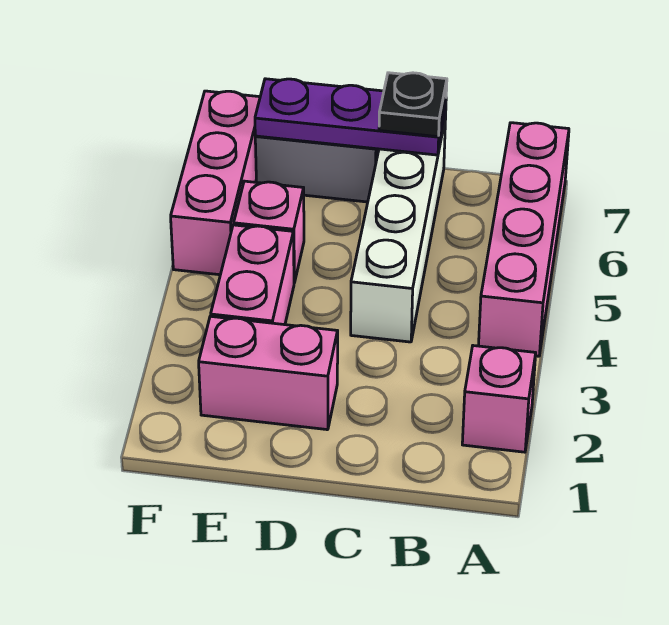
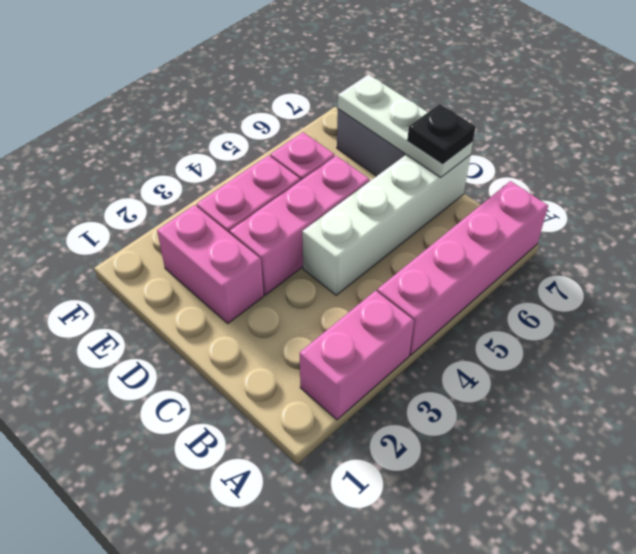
pink 1x1 brick [462,346,536,452] -> pink 1x2 brick [300,291,414,420]
purple 1x3 plate [255,79,446,155] -> white 1x3 plate [338,75,473,177]
pink 1x3 brick [171,91,260,275] -> pink 1x3 brick moved to [230,156,370,295]

